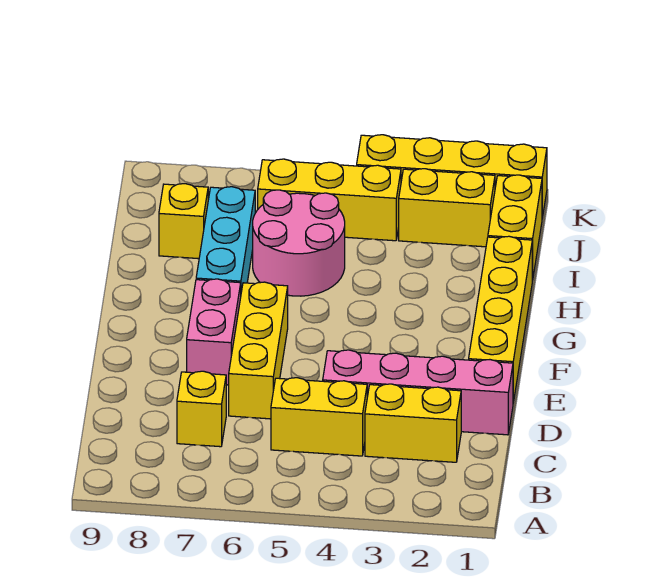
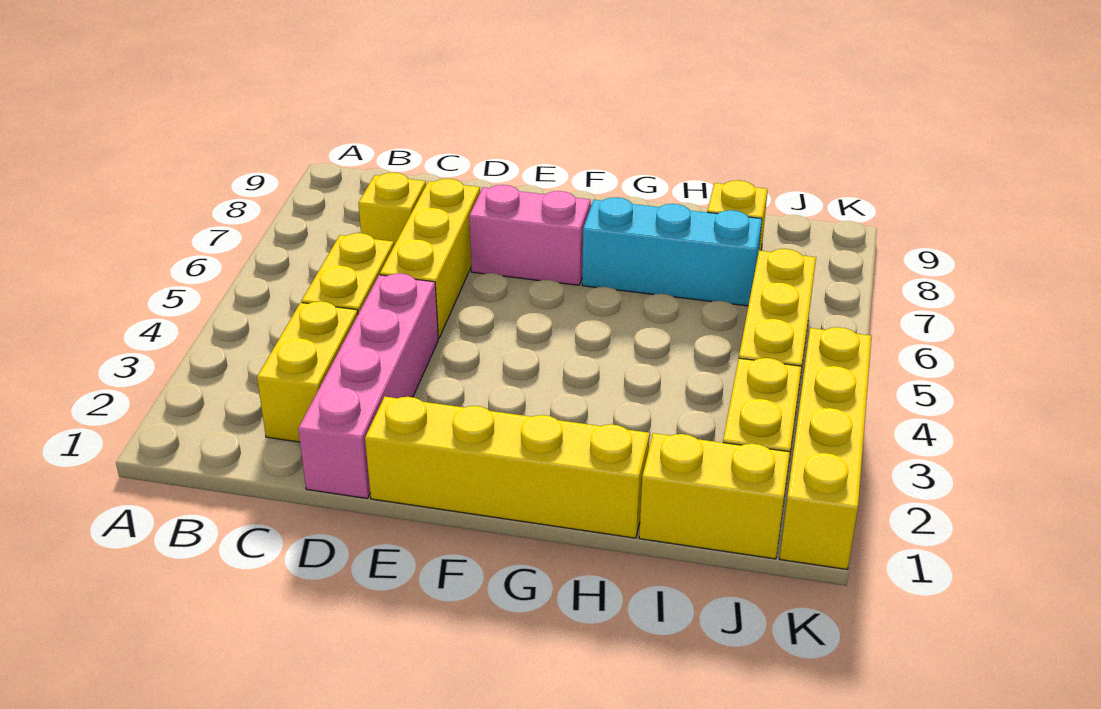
yellow 1x3 brick [229,282,288,419] -> yellow 1x3 brick turned to [380,179,480,338]
pink 2x2 round brick [253,190,345,296] -> none

